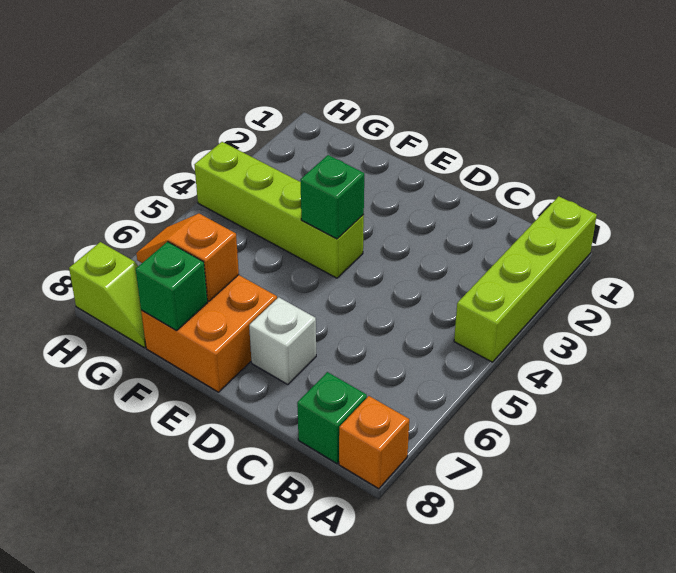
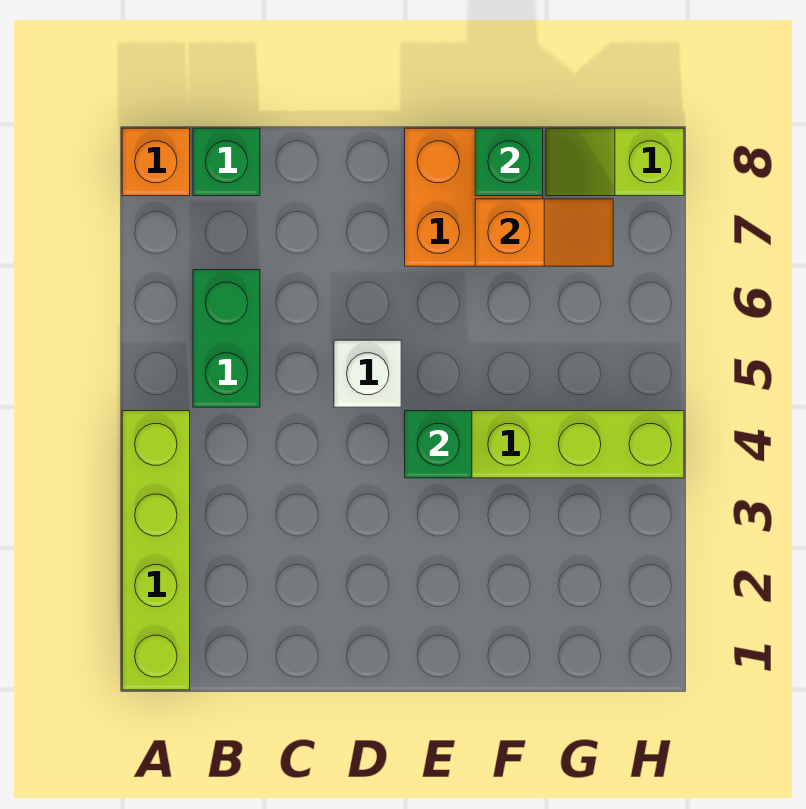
none -> green 1x2 brick [193,270,260,407]
white 1x1 brick [249,297,316,385] -> white 1x1 brick moved to [334,340,401,407]

